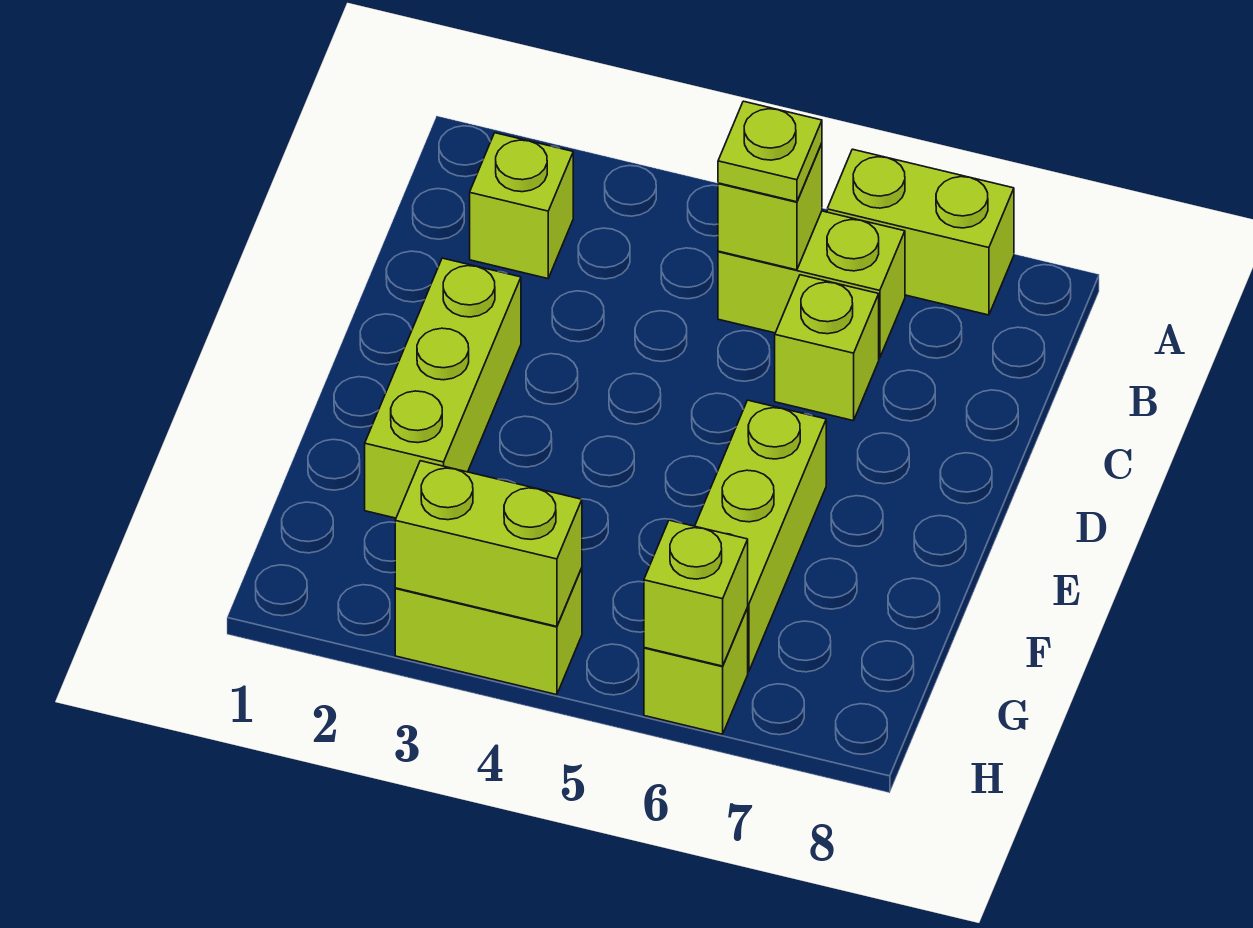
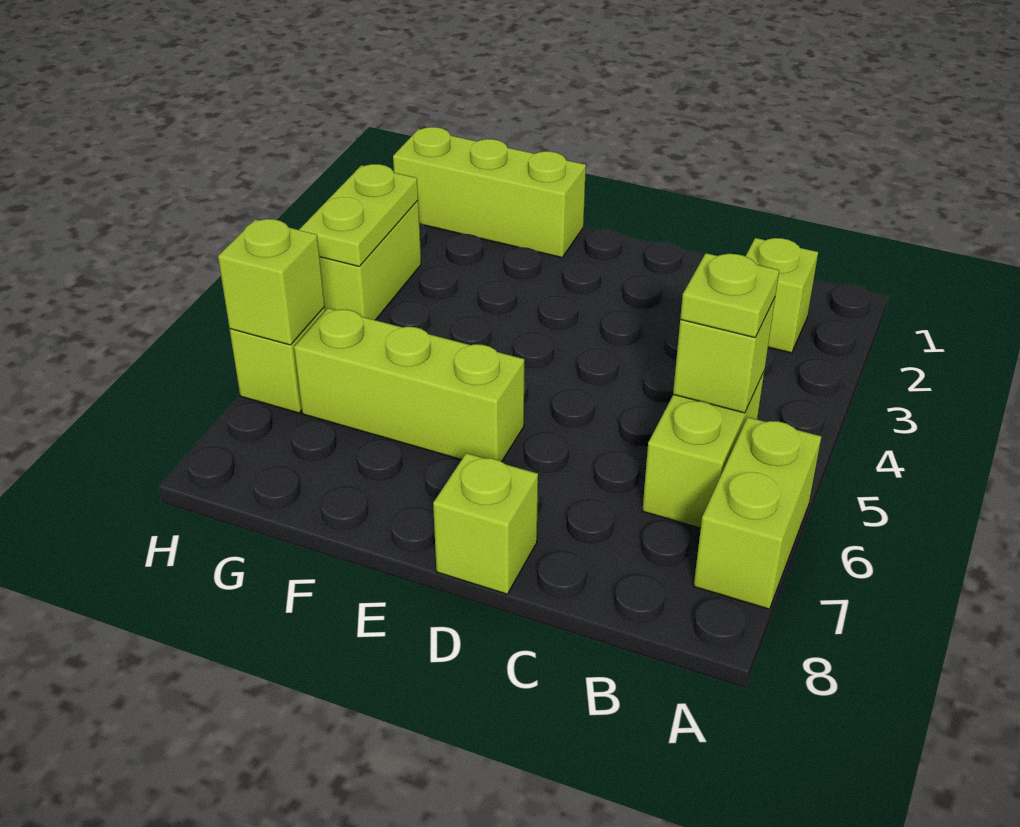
lime 1x1 brick [775,275,879,421] -> lime 1x1 brick moved to [433,453,538,594]
lime 1x3 brick [365,258,521,518] -> lime 1x3 brick moved to [393,127,586,257]
lime 1x2 brick [395,461,582,626] -> lime 1x2 plate [299,164,418,266]

